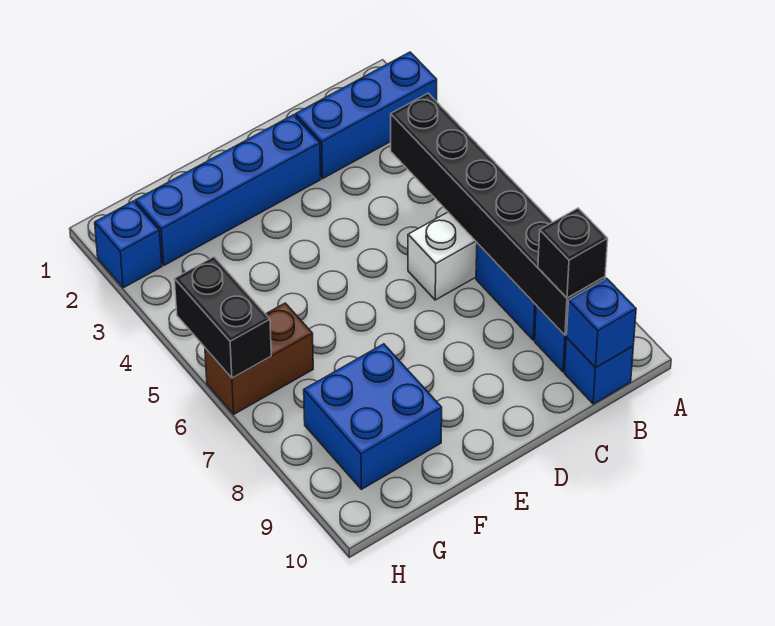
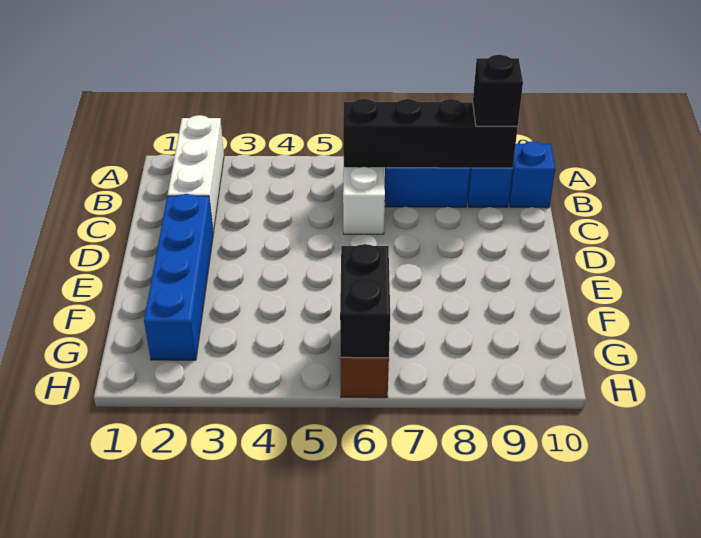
blue 1x3 brick [295,52,437,179] -> white 1x3 brick [168,115,224,233]
black 1x6 brick [391,93,605,335] -> black 1x4 brick [343,99,518,168]
blue 1x1 brick [566,278,636,368] -> none
blue 2x2 brick [304,344,442,489] -> none
blue 1x1 brick [95,201,162,288] -> none
black 1x2 brick [174,257,271,378] -> black 1x2 brick turned to [340,244,390,358]

